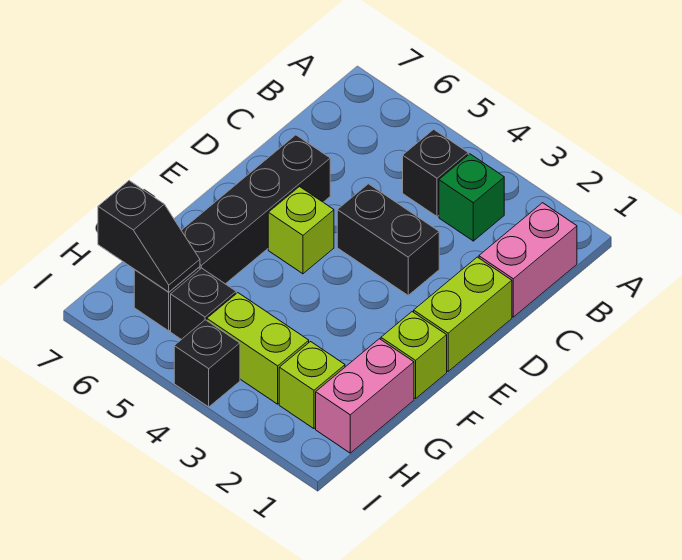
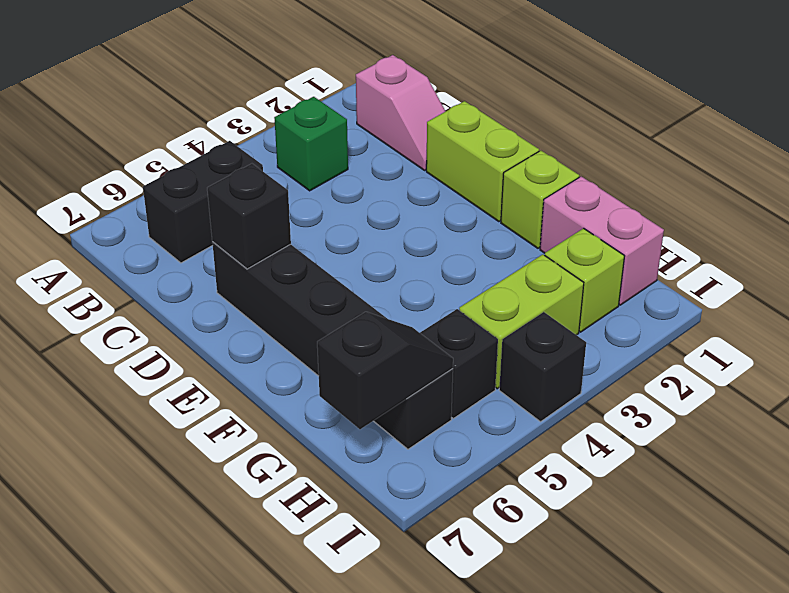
pink 1x2 brick [479,203,577,317] -> pink 1x2 slope [356,55,445,170]
black 1x1 brick [403,129,468,217] -> black 1x1 brick moved to [207,164,291,269]
black 1x2 brick [337,184,439,295] -> black 1x2 brick moved to [143,141,263,263]
lime 1x1 brick [268,187,334,274] -> none

